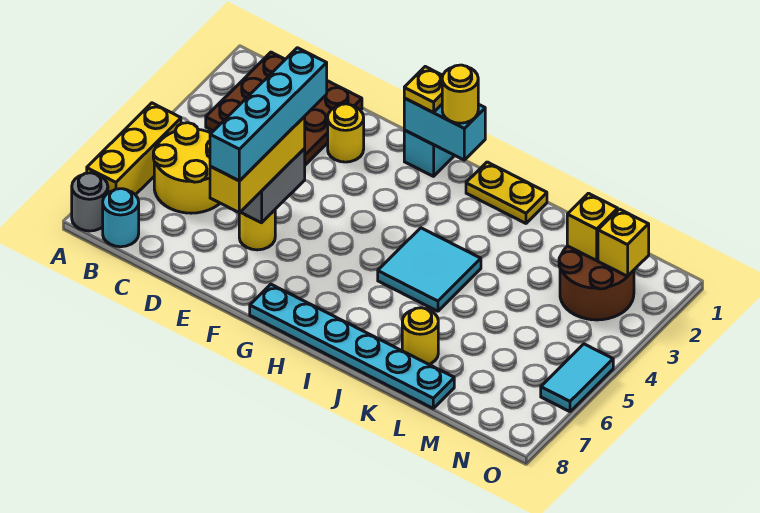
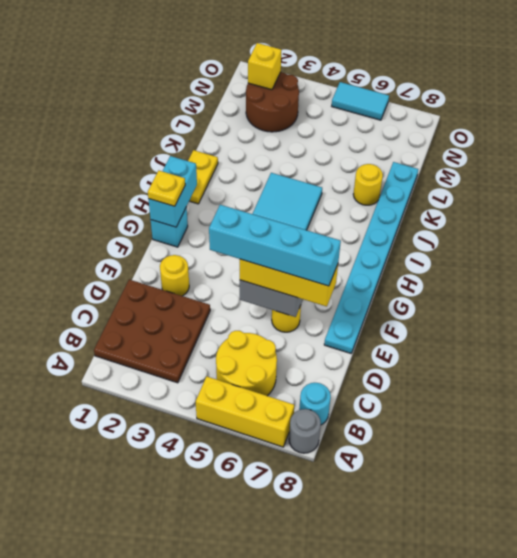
cyan 1x6 plate [250,284,454,408] -> cyan 1x8 plate [324,162,418,353]
yellow 1x1 round brick [442,65,478,123] -> none
yellow 1x1 brick [567,193,618,260] -> none

